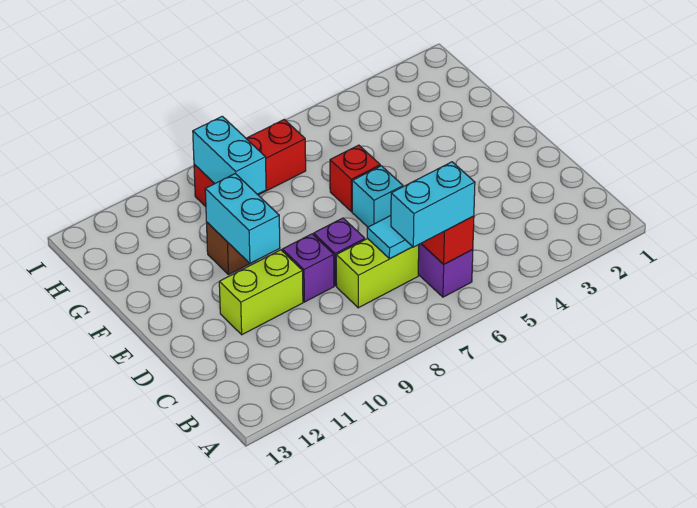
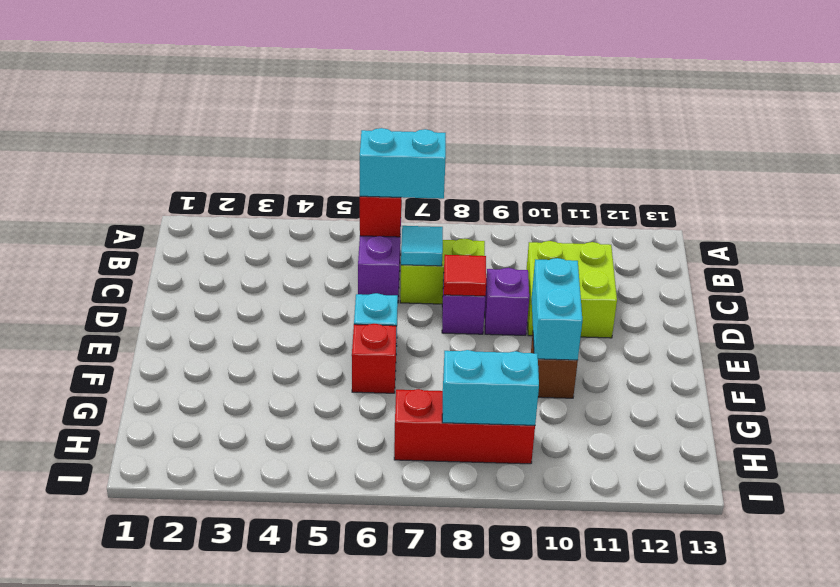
none -> red 1x1 tile [444,255,486,296]
lime 1x2 brick [219,250,303,335] -> lime 2x2 brick [527,241,617,338]
cyan 1x2 brick [193,116,266,194] -> cyan 1x2 brick turned to [442,350,539,425]

